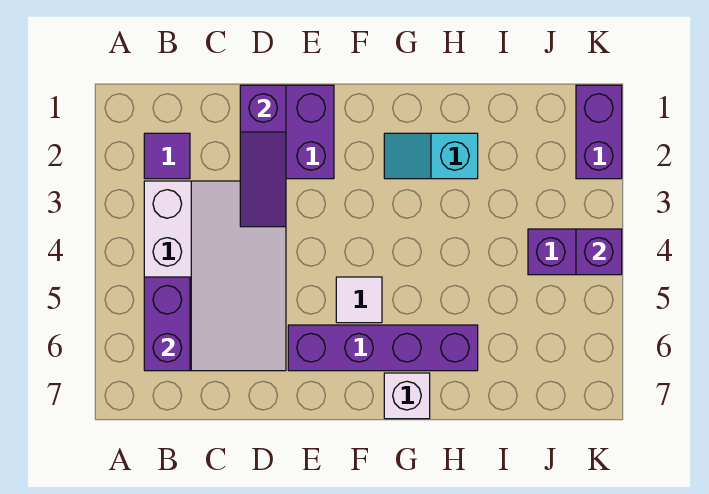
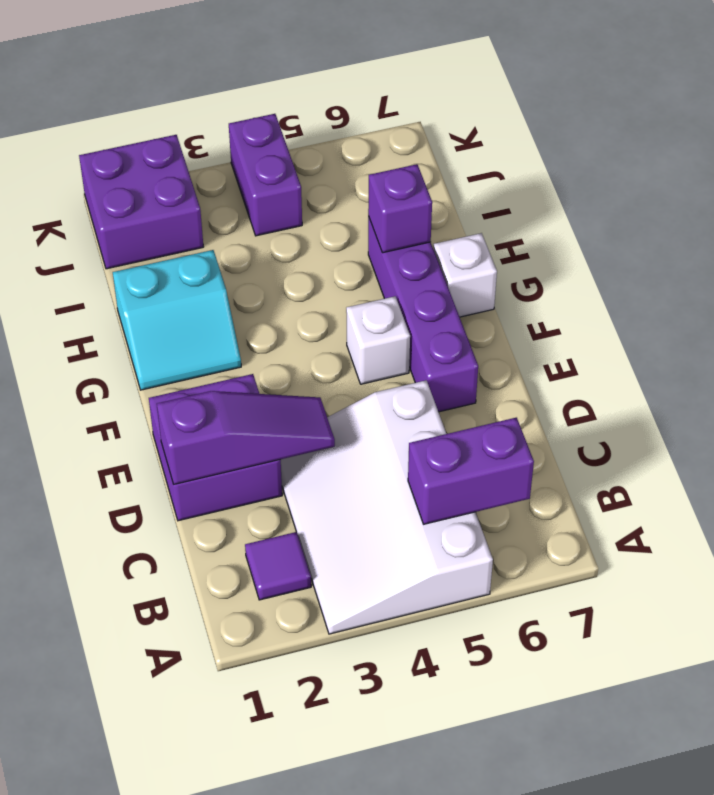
white 3x4 slope [144,181,286,371] -> white 3x4 slope turned to [281,380,493,634]
white 1x1 tile [336,277,382,323] -> white 1x1 brick [346,296,410,384]
cyan 1x2 slope [384,133,478,179] -> cyan 2x2 slope [113,250,241,390]
purple 1x2 brick [576,85,622,179] -> purple 2x2 brick [79,135,203,269]
purple 1x1 brick [576,229,622,275] -> purple 1x1 brick moved to [368,164,432,253]

